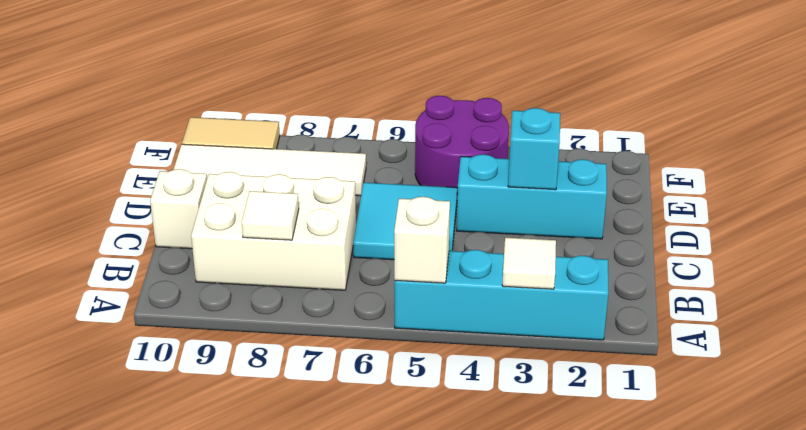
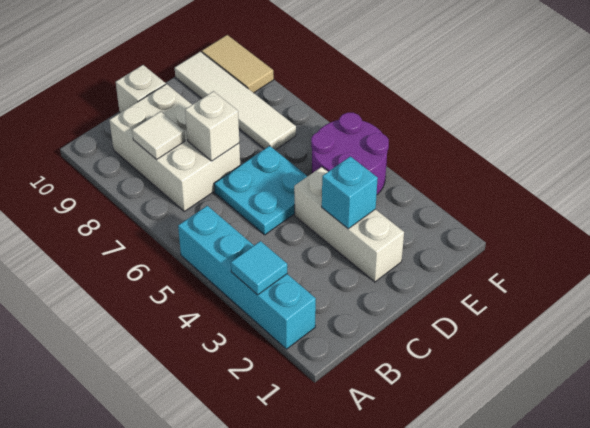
white 1x1 tile [502,238,556,289] -> cyan 1x1 tile [231,241,287,295]
white 1x1 brick [394,197,450,283] -> white 1x1 brick moved to [185,91,239,161]
cyan 2x2 tile [353,183,457,260] -> cyan 2x2 plate [214,146,308,235]
cyan 1x3 brick [457,154,607,239] -> white 1x3 brick [294,167,404,282]

